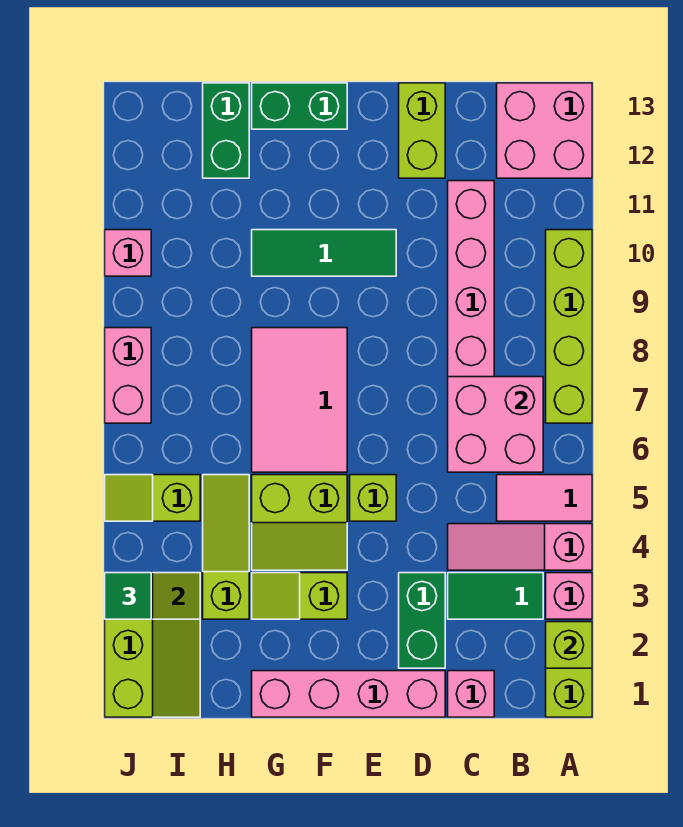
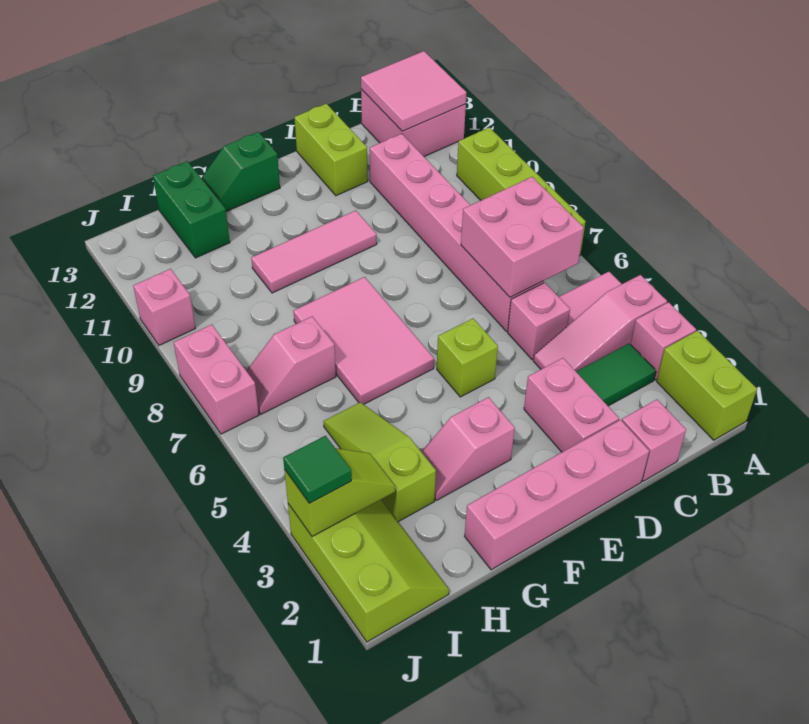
lime 1x1 brick [546,622,592,668] -> none
none -> pink 2x2 tile [361,51,466,131]
none -> pink 1x1 brick [508,283,570,359]
green 1x2 brick [399,573,445,668] -> pink 1x2 brick [524,358,619,452]
green 1x3 tile [252,230,396,276] -> pink 1x3 tile [251,210,377,293]
lime 1x2 slope [252,573,347,619] -> pink 1x2 slope [422,397,515,500]
lime 2x2 slope [252,475,347,570] -> none
green 1x2 brick [252,83,347,129] -> green 1x2 slope [201,132,280,212]
none -> pink 1x2 slope [247,317,336,414]
lime 1x2 slope [105,475,200,521] -> none

